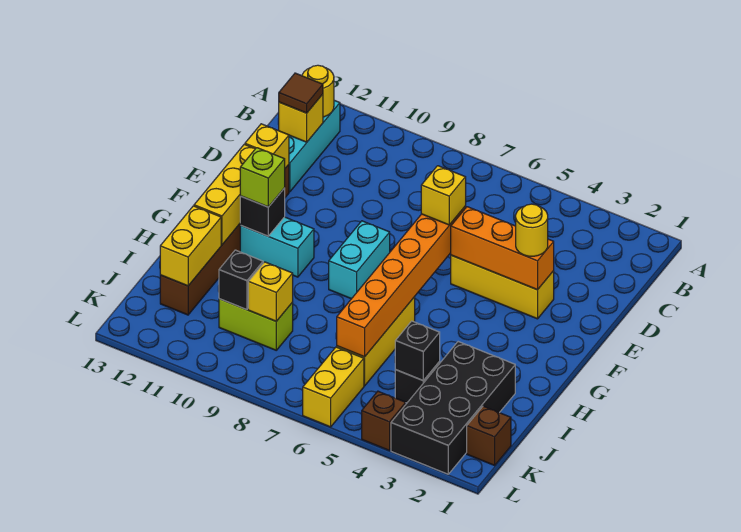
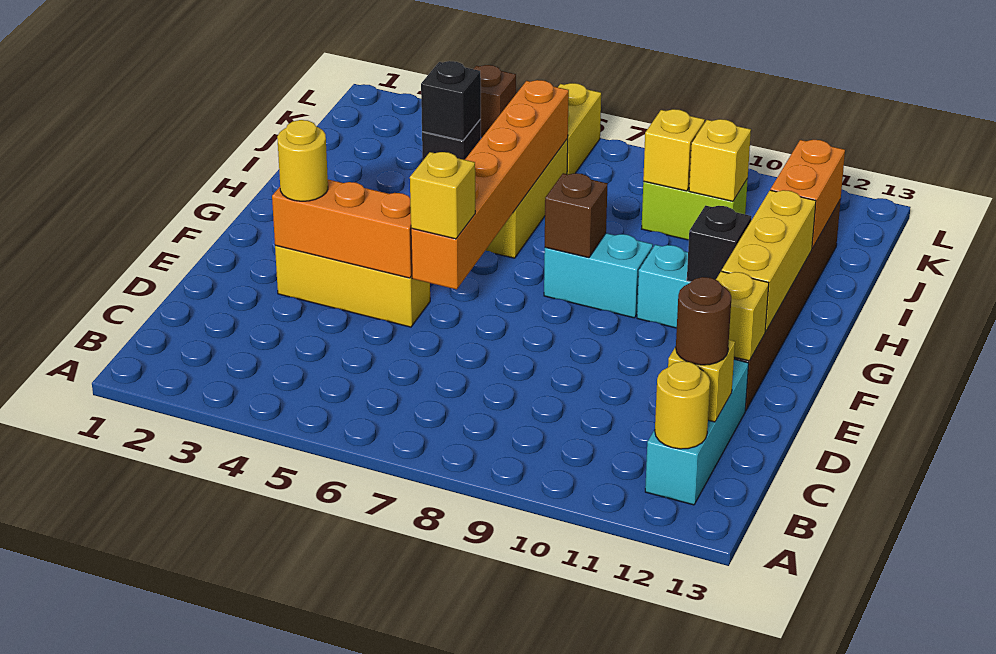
brown 1x1 tile [279,73,323,113] -> brown 1x1 round brick [676,277,731,365]
cyan 1x2 brick [329,221,390,299] -> cyan 1x2 brick turned to [544,233,653,318]
lime 1x1 brick [240,148,285,207] -> none
black 2x4 brick [391,342,515,474] -> none
yellow 1x2 brick [160,206,221,286] -> orange 1x2 brick [770,140,845,249]
black 1x1 brick [219,250,263,310] -> yellow 1x1 brick [689,119,751,201]
brown 1x1 brick [467,406,511,465] -> brown 1x1 brick moved to [545,173,608,258]

